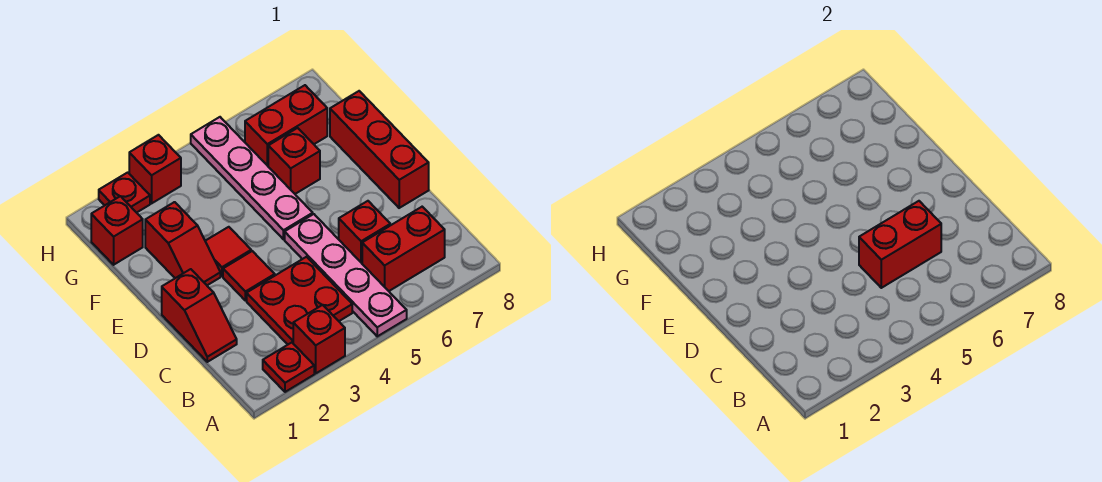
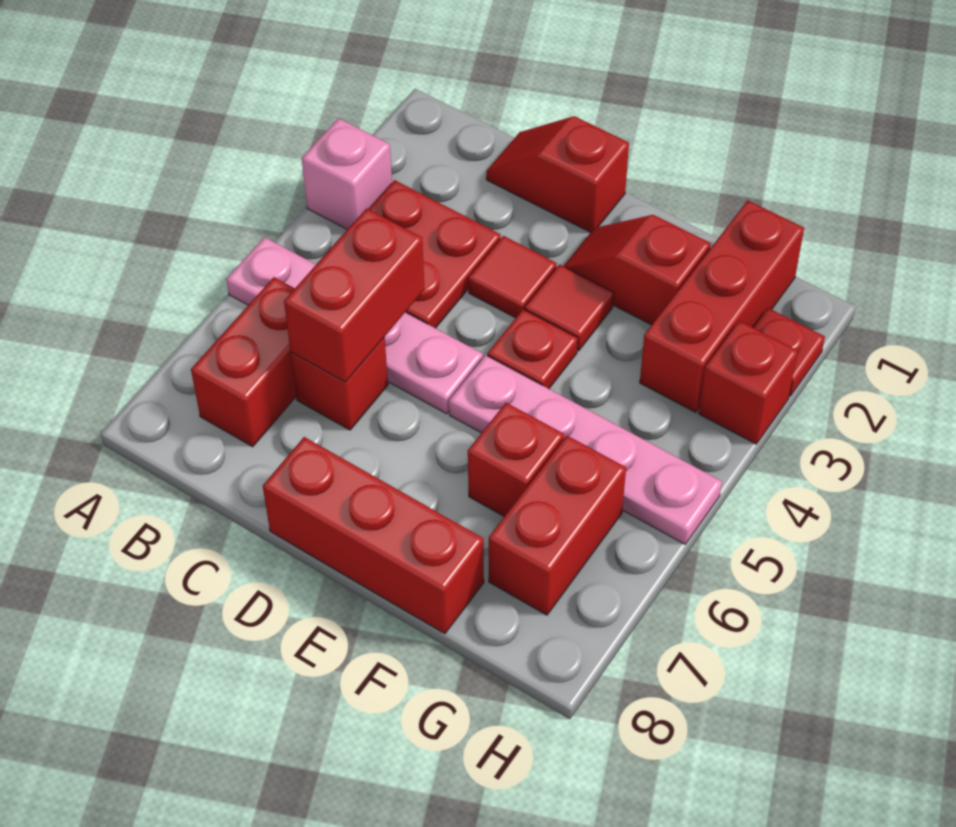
red 1x1 plate [263,343,314,392] -> red 1x1 plate moved to [487,309,578,389]
red 1x1 brick [293,305,345,373] -> pink 1x1 brick [302,118,392,230]
red 1x1 brick [91,196,143,265] -> red 1x3 brick [640,200,804,412]

